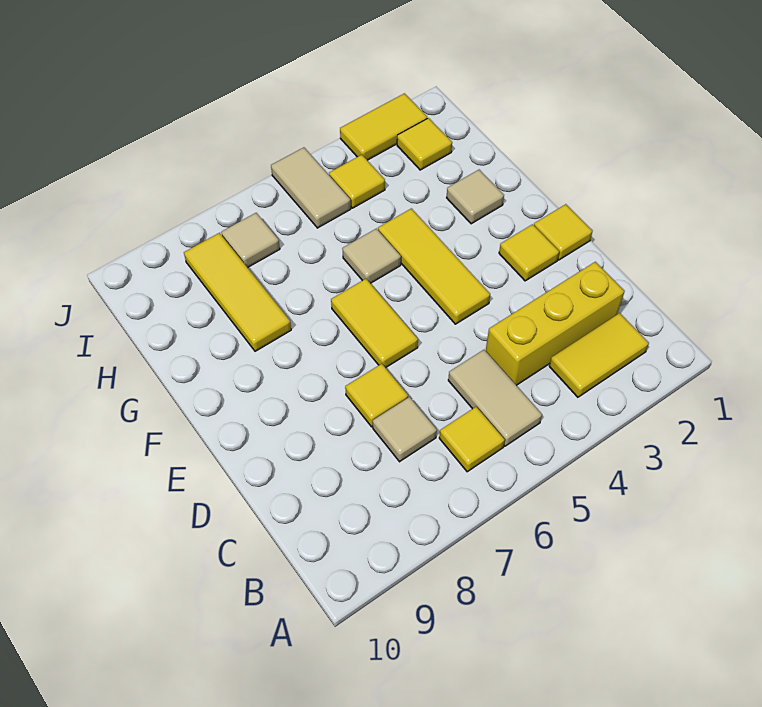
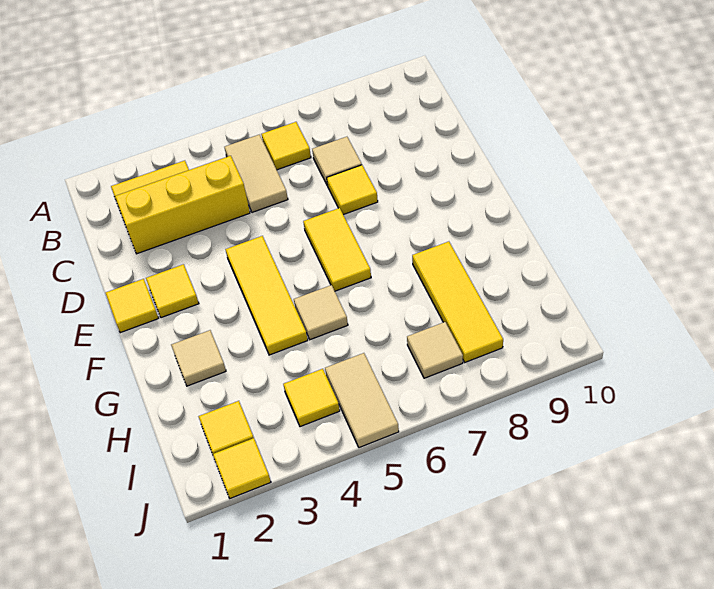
yellow 1x2 tile [340,93,427,160] -> yellow 1x1 tile [213,438,271,498]

